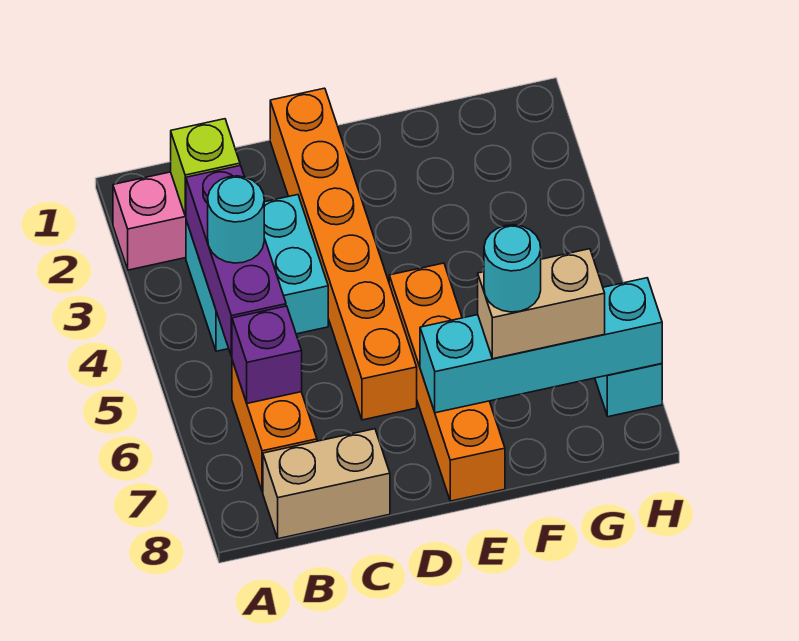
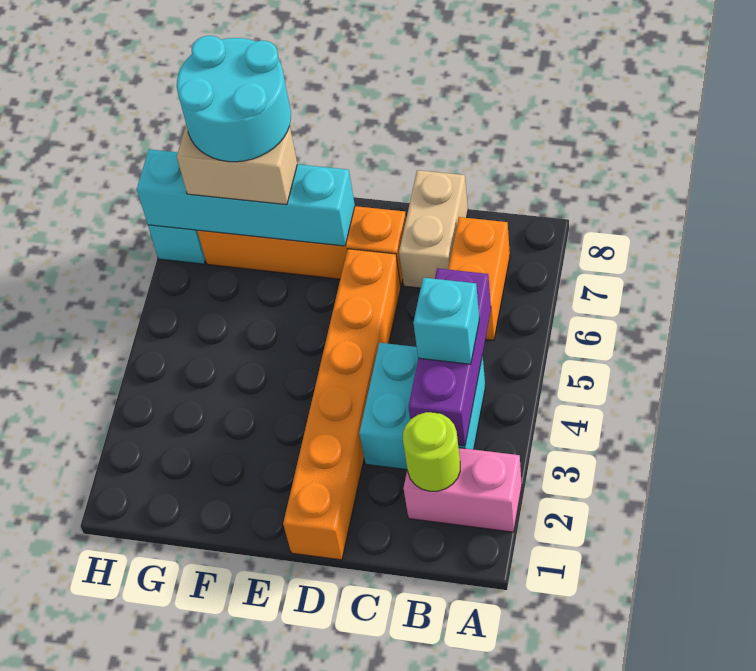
lime 1x1 brick [171,119,240,216] -> lime 1x1 round brick [403,412,460,491]
cyan 1x1 round brick [208,176,264,263] -> cyan 1x1 brick [413,278,479,364]
purple 1x1 brick [232,306,302,403] -> none
tan 1x2 brick [263,429,390,539] -> tan 1x2 brick turned to [399,170,468,288]
orange 1x4 brick [389,263,505,501] -> orange 1x4 brick turned to [198,206,406,285]
cyan 1x1 round brick [484,225,541,312] -> cyan 2x2 round brick [177,36,291,162]

